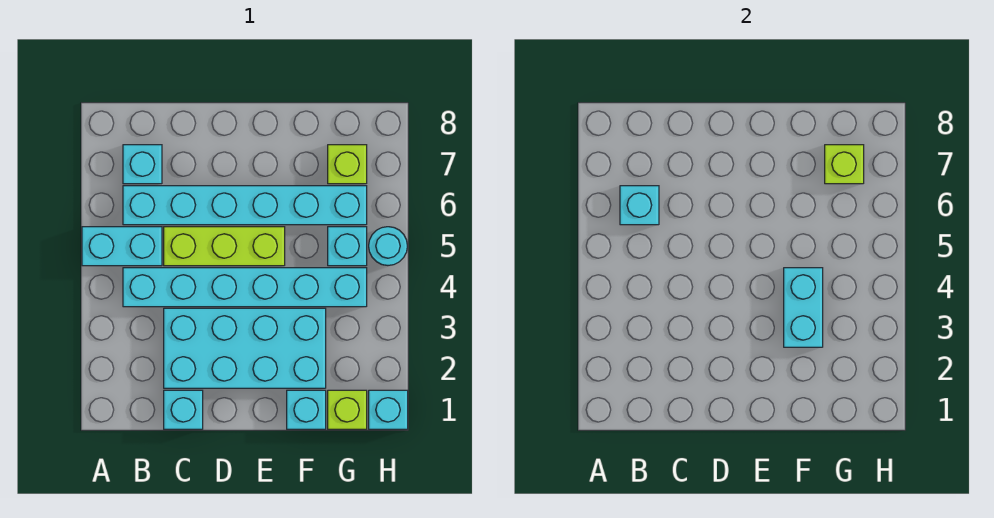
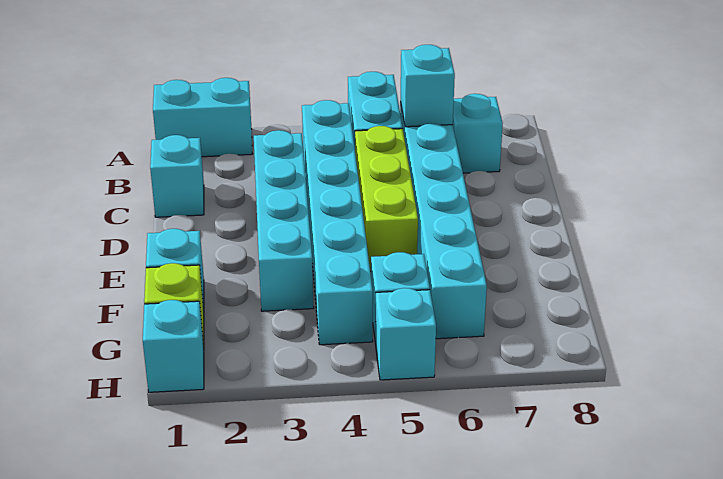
cyan 2x4 brick [164,308,326,388] -> cyan 1x4 brick [254,130,314,311]
cyan 1x2 brick [784,268,823,347] -> cyan 1x2 brick moved to [153,78,252,157]
lime 1x1 brick [328,145,367,184] -> none
lime 1x1 brick [825,145,864,184] -> none
cyan 1x1 round brick [369,227,407,265] -> cyan 1x1 brick [375,288,436,380]

